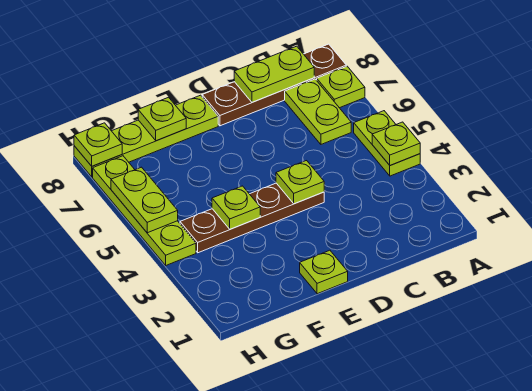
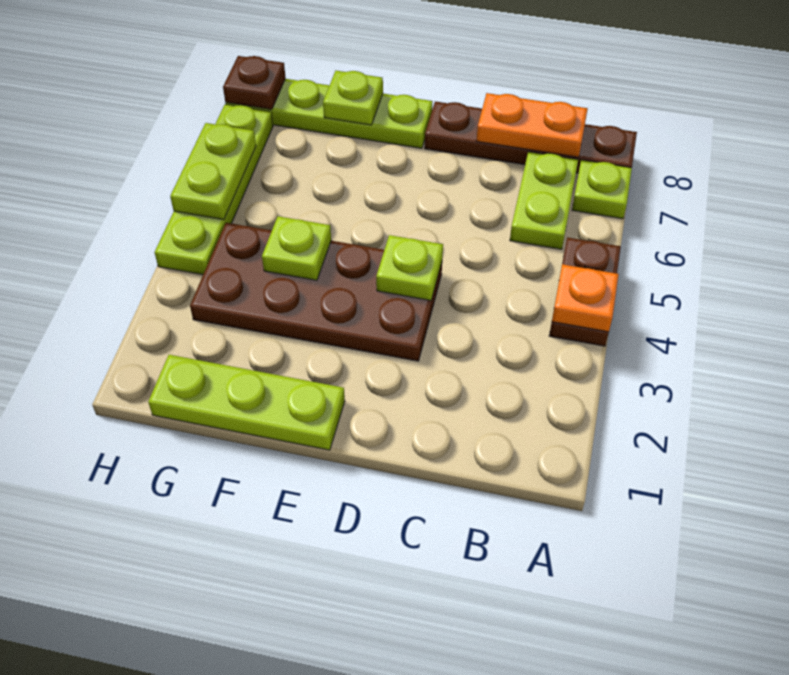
lime 1x2 plate [354,111,420,176] -> brown 1x2 plate [549,237,621,346]
lime 1x1 plate [372,122,420,165] -> orange 1x1 plate [552,264,619,332]
lime 1x2 plate [234,46,314,102] -> orange 1x2 plate [477,93,588,157]
brown 1x4 plate [180,183,324,253] -> brown 2x4 plate [190,223,442,361]
lime 1x1 plate [300,250,348,294] -> lime 1x3 plate [148,355,345,450]
lime 1x1 plate [74,123,122,166] -> brown 1x1 plate [223,56,286,109]

